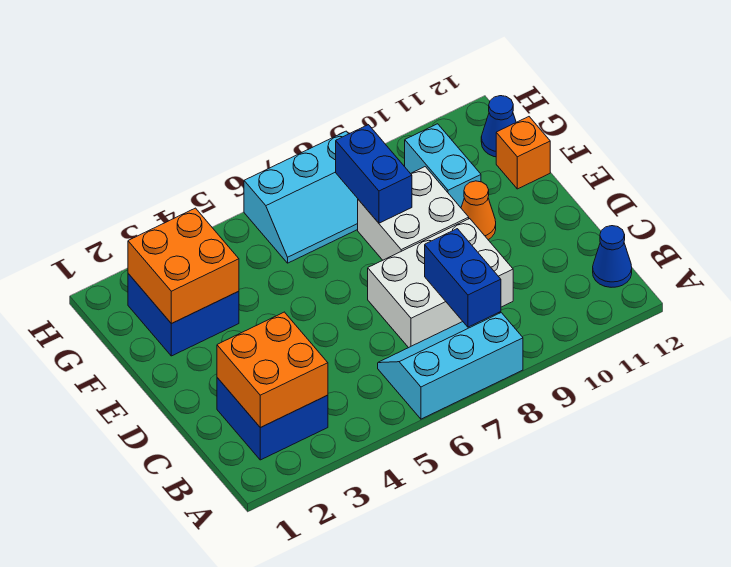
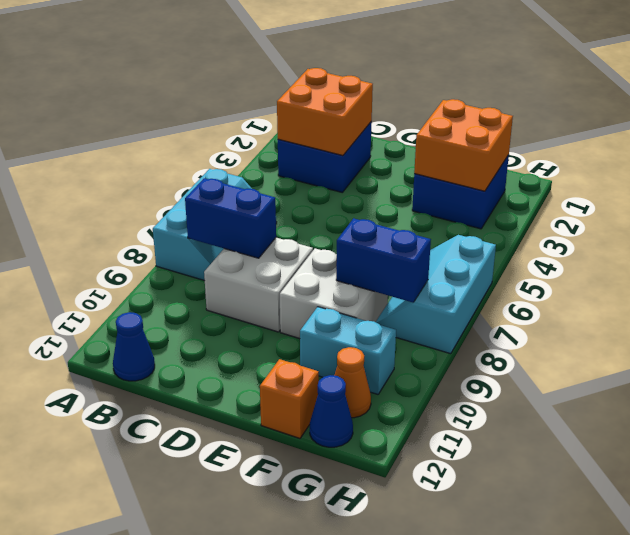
white 2x3 brick [368,219,513,348] -> white 2x2 brick [204,238,313,332]
orange 1x1 cone [461,181,496,240] -> orange 1x1 cone moved to [334,347,371,418]

